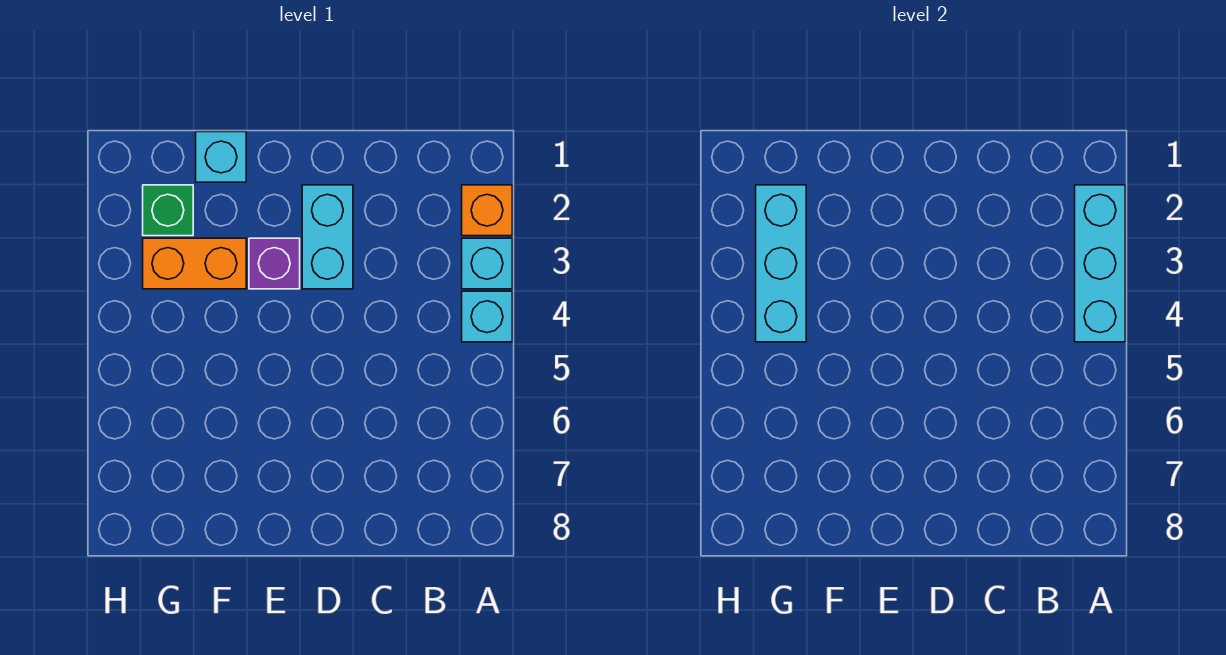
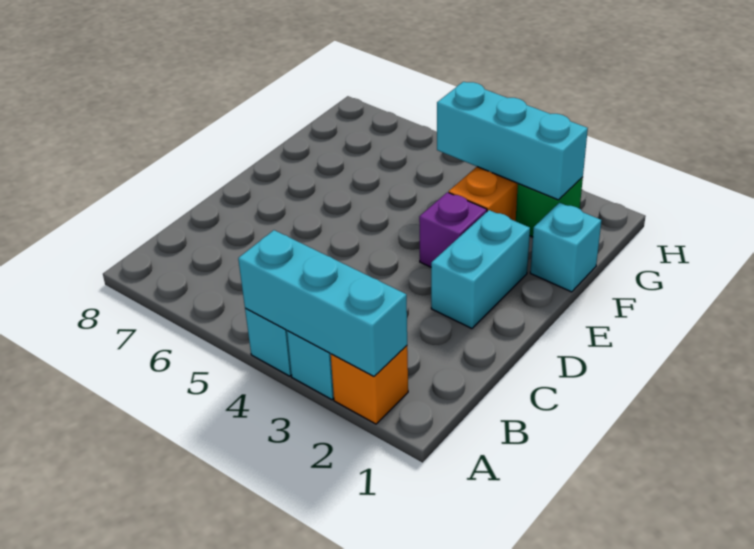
cyan 1x2 brick [302,185,353,289] -> cyan 1x2 brick turned to [431,210,530,328]

